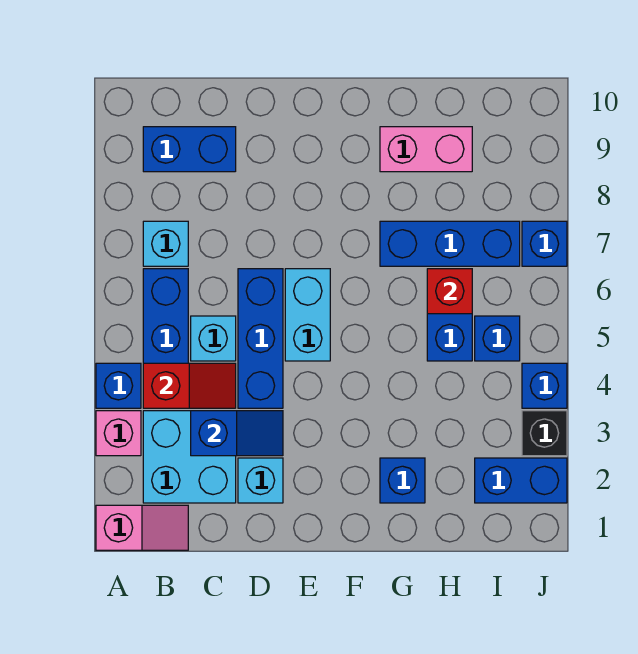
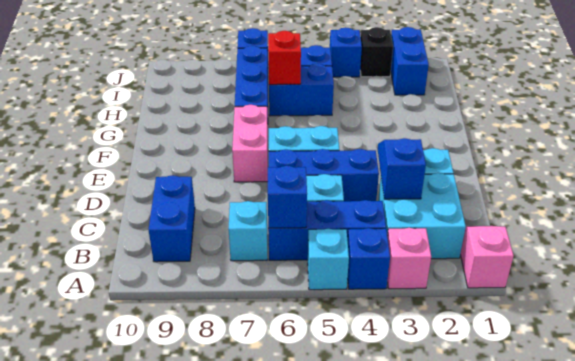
none -> cyan 1x1 brick [308,229,349,290]
red 1x2 slope [143,363,236,408] -> none
blue 1x1 brick [380,458,425,503] -> blue 1x1 brick moved to [268,166,307,228]
pink 1x2 brick [380,127,472,172] -> pink 1x2 brick moved to [232,105,268,182]

